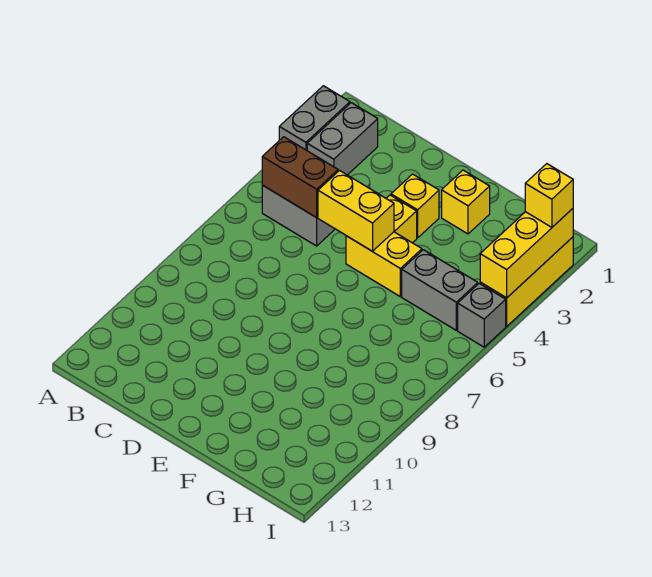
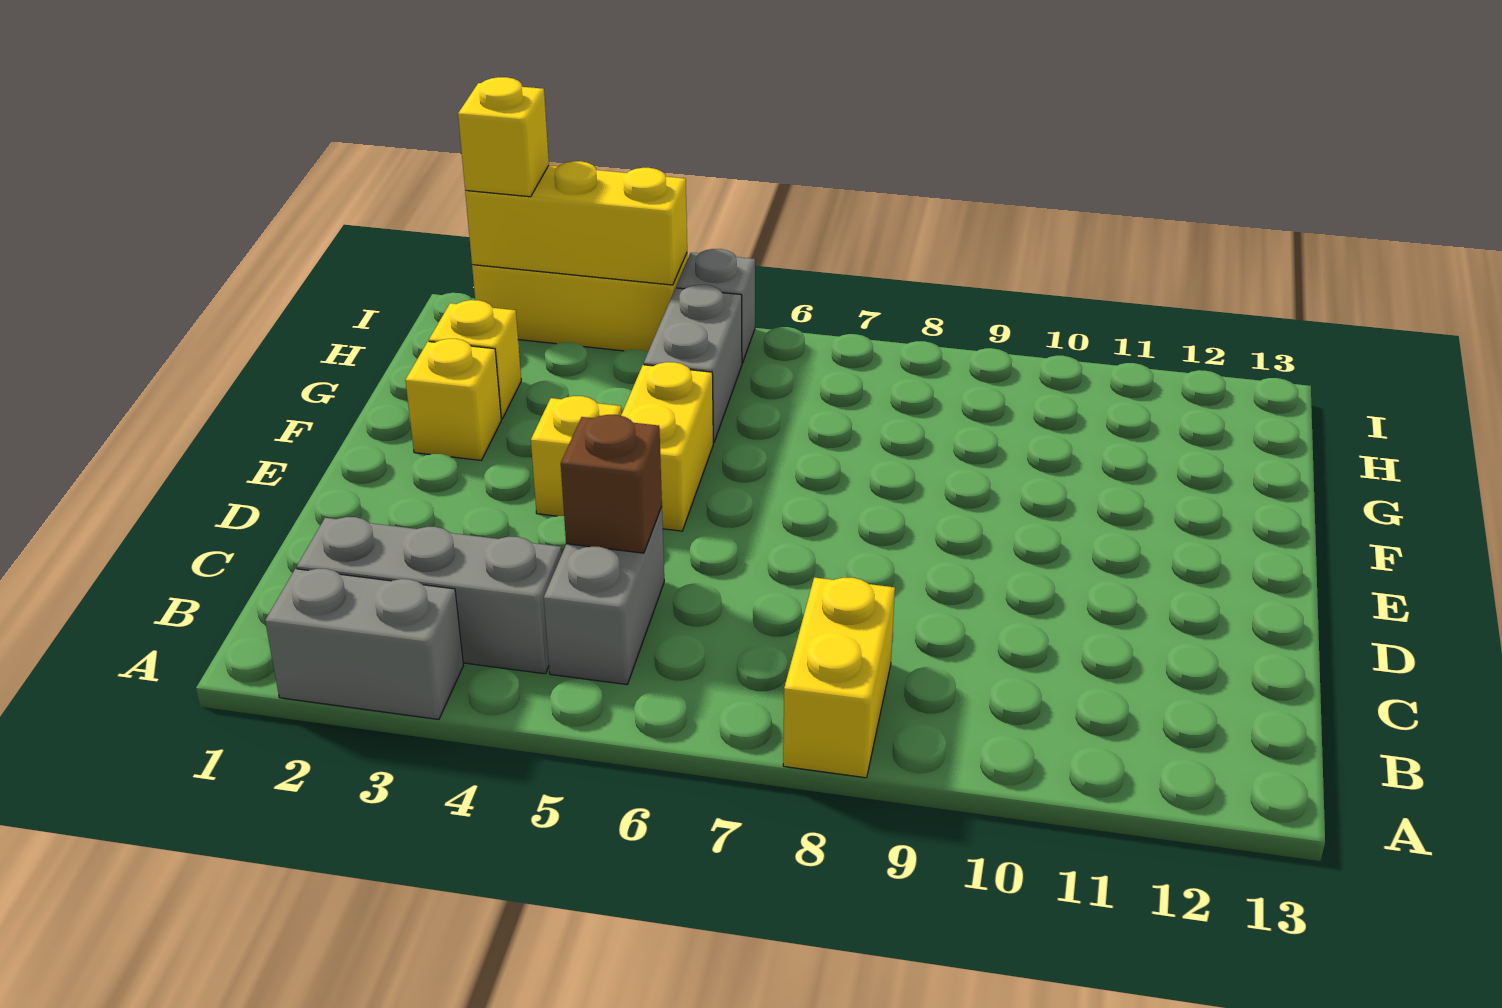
grey 1x2 brick [307,103,378,175] -> grey 1x3 brick [297,517,562,674]
brown 1x2 brick [262,137,338,218] -> brown 1x1 brick [561,415,662,553]
yellow 1x2 brick [318,171,394,251] -> yellow 1x2 brick moved to [783,577,895,778]
yellow 1x1 brick [391,174,439,238] -> yellow 1x1 brick moved to [429,300,521,419]

